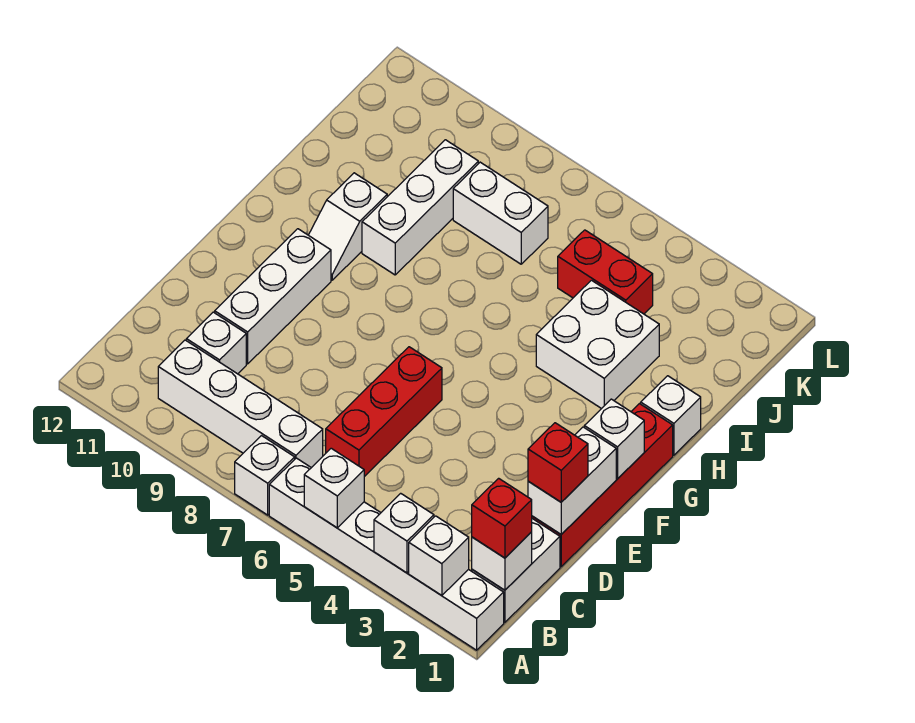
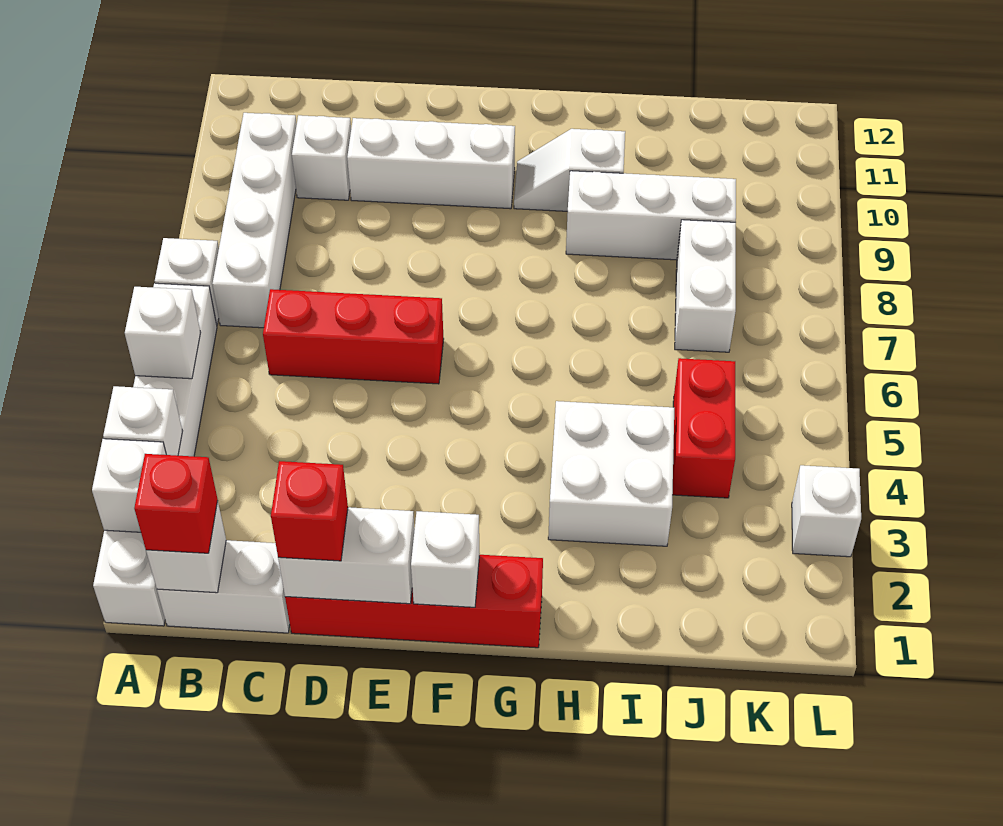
white 1x1 brick [641,376,701,455] -> white 1x1 brick moved to [792,465,861,557]

